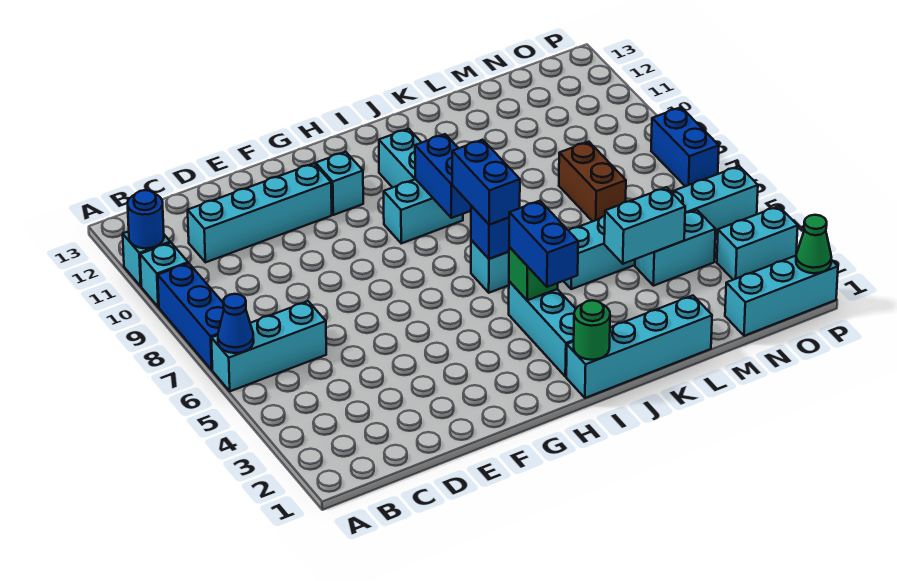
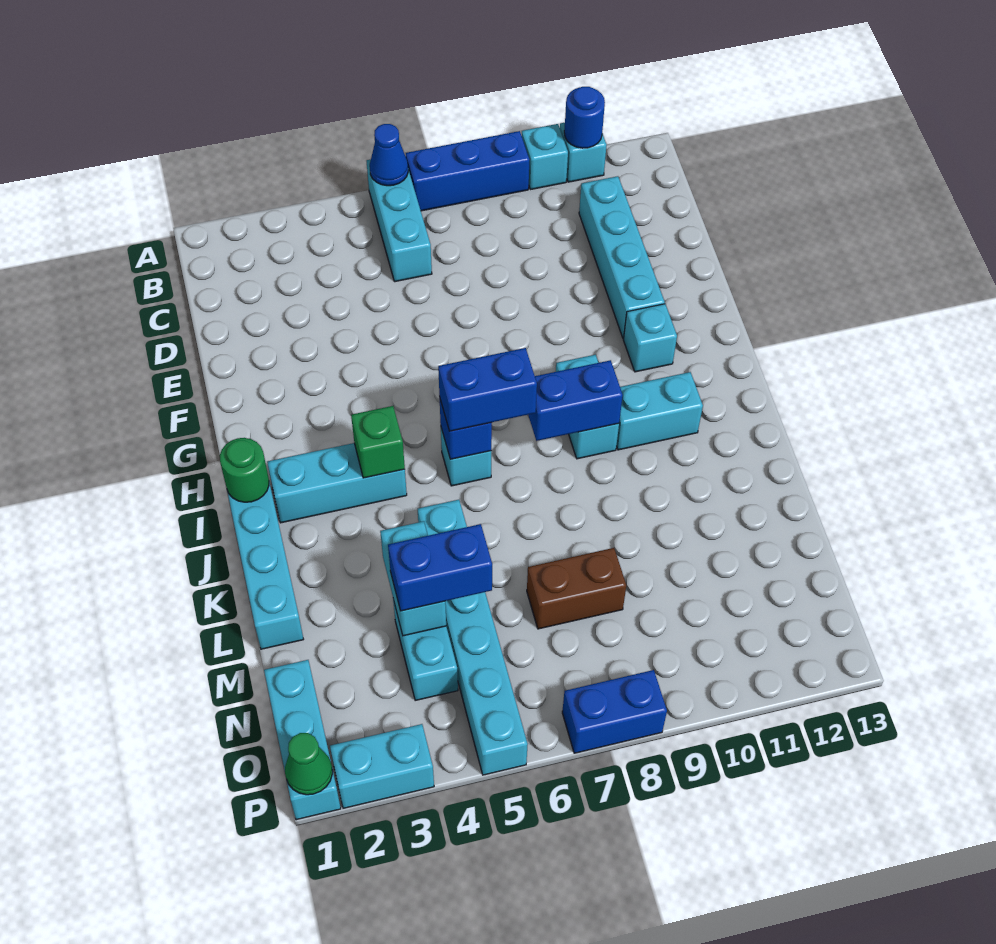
blue 1x2 brick [509,201,578,287] -> blue 1x2 brick moved to [388,524,492,611]
cyan 1x2 brick [717,206,798,280] -> cyan 1x2 brick turned to [330,724,434,808]

